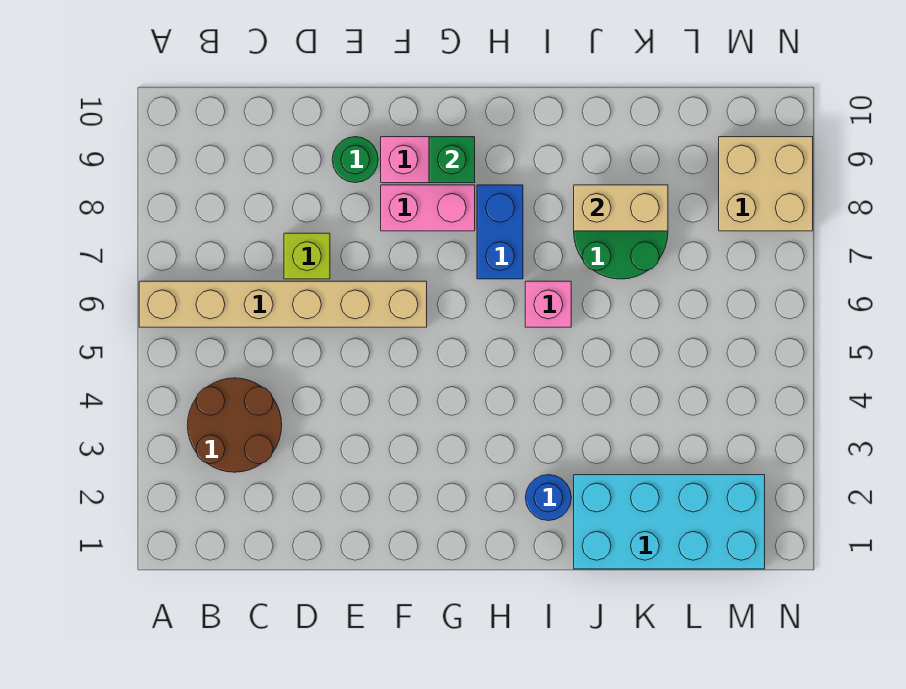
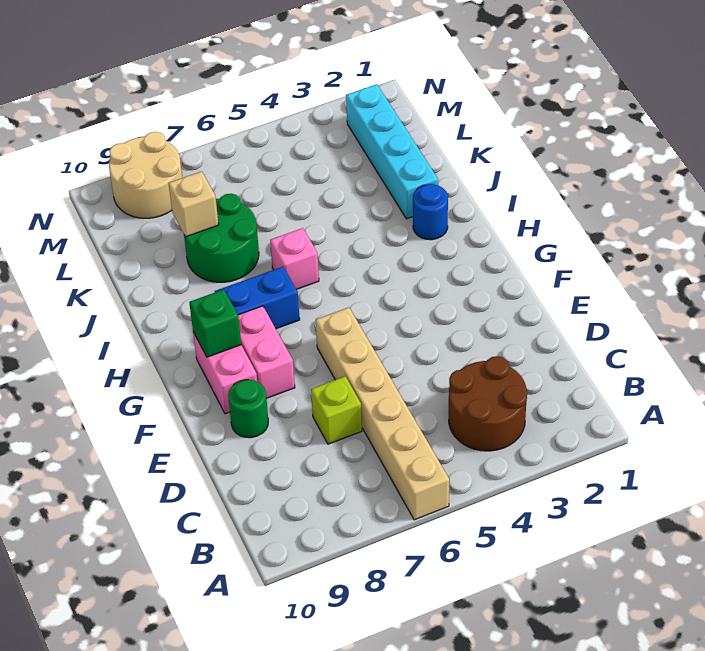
cyan 2x4 brick [574,475,765,569] -> cyan 1x4 brick [346,84,438,219]
tan 1x2 brick [574,185,668,231] -> tan 1x1 brick [169,171,219,237]
tan 2x2 brick [719,137,813,231] -> tan 2x2 round brick [109,132,182,218]

